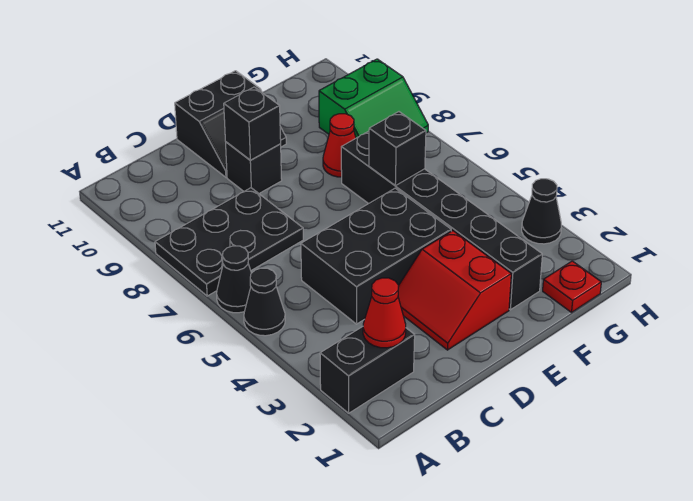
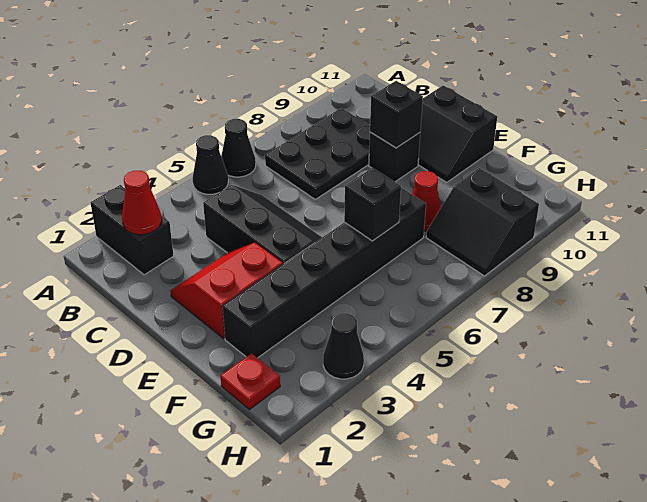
black 2x3 plate [155,188,303,296] -> black 2x3 plate turned to [265,108,370,199]
black 2x3 brick [301,188,451,324] -> black 2x3 slope [203,185,322,264]
green 2x2 slope [319,59,428,138] -> black 2x2 slope [426,168,539,276]

